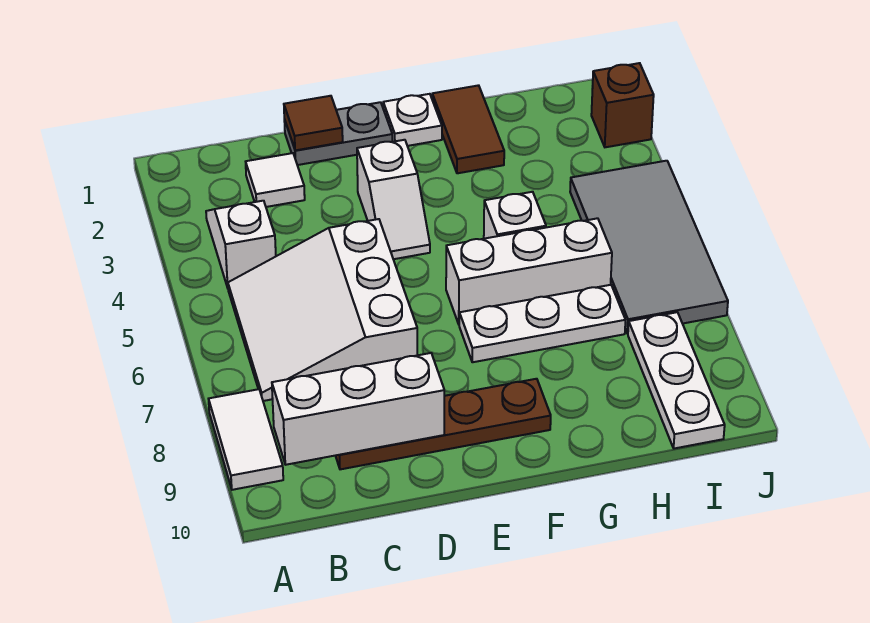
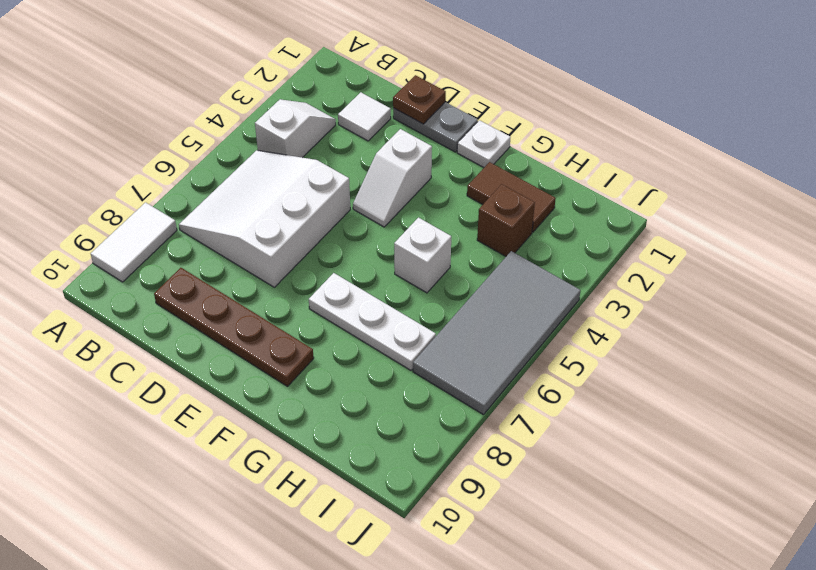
white 1x3 brick [272,353,444,465] -> none
brown 1x1 tile [284,96,343,150] -> brown 1x1 plate [393,75,446,124]
white 1x3 brick [446,218,612,324] -> none
brown 1x2 tile [432,85,504,173] -> brown 1x2 tile turned to [467,162,556,232]
white 1x3 plate [628,312,725,449] -> none
brown 1x1 brick [591,63,654,147] -> brown 1x1 brick moved to [477,184,535,256]

